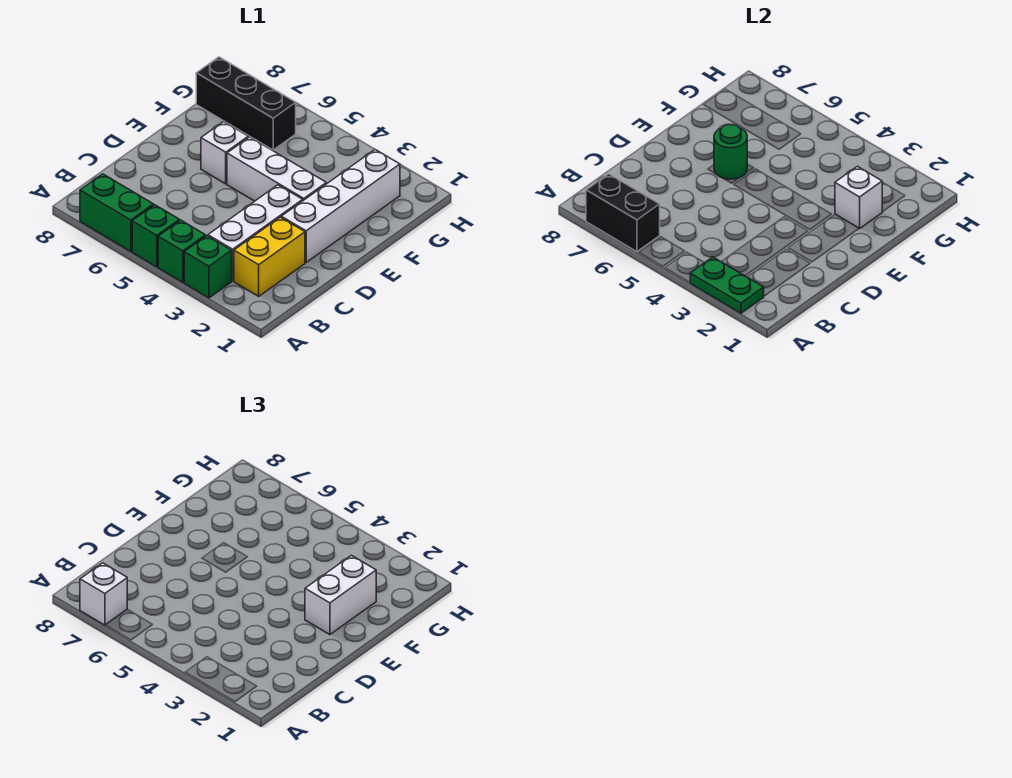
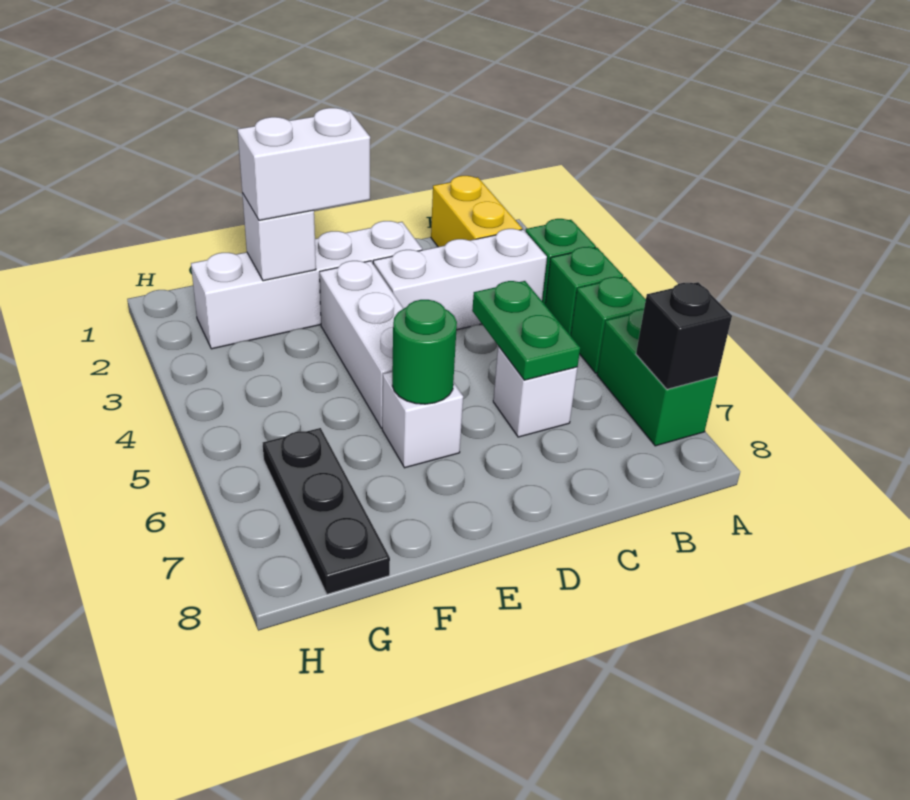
green 1x2 plate [690,257,764,313] -> green 1x2 plate moved to [472,281,580,380]
black 1x2 brick [586,174,660,252] -> black 1x1 brick [636,282,732,389]
white 1x1 brick [80,563,127,625] -> white 1x1 brick moved to [493,346,577,437]
yellow 1x2 brick [234,217,305,296] -> yellow 1x2 brick turned to [431,176,522,247]
black 1x3 brick [196,57,296,150] -> black 1x3 plate [263,428,390,594]

